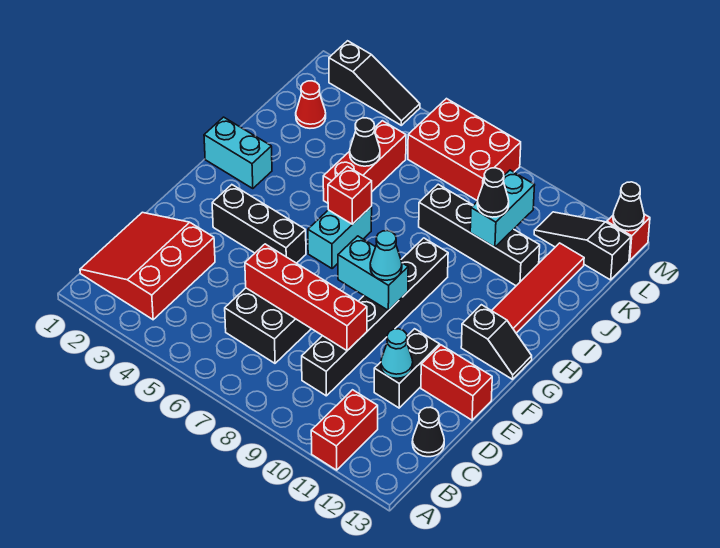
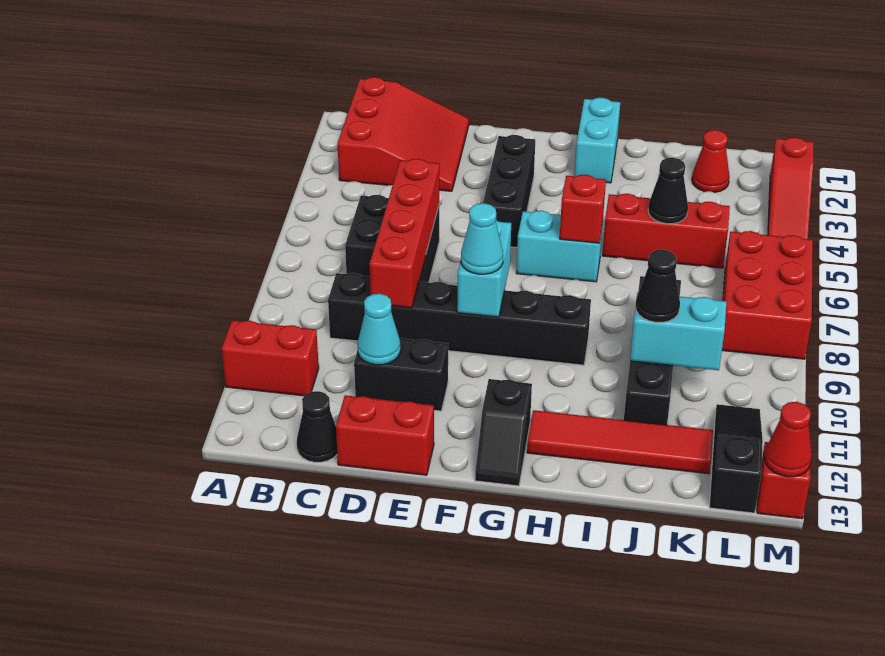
red 3x3 slope [80,212,215,320] -> red 3x3 slope turned to [337,77,469,191]
red 1x2 brick [421,345,492,420] -> red 1x2 brick turned to [336,395,434,475]
black 1x3 slope [329,41,420,125] -> red 1x3 slope [768,137,813,239]
black 1x1 cone [613,182,644,231] -> red 1x1 cone [764,402,812,477]

